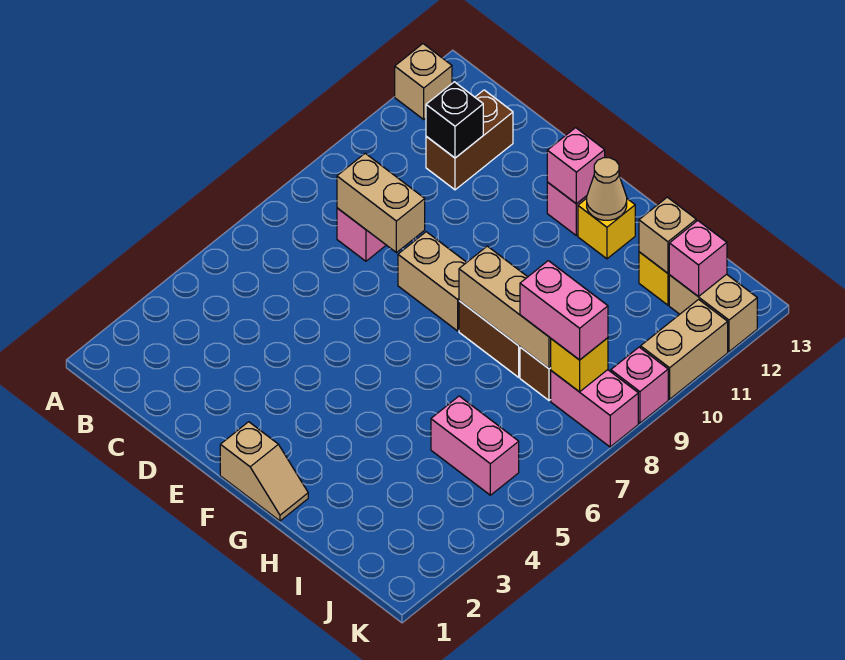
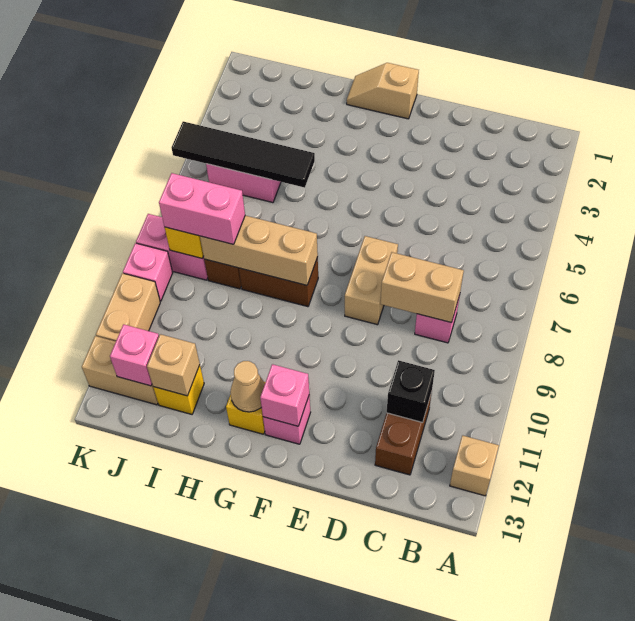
tan 1x2 brick [398,232,467,331] -> tan 1x2 brick turned to [345,236,398,325]
none -> black 1x4 tile [172,121,315,188]

